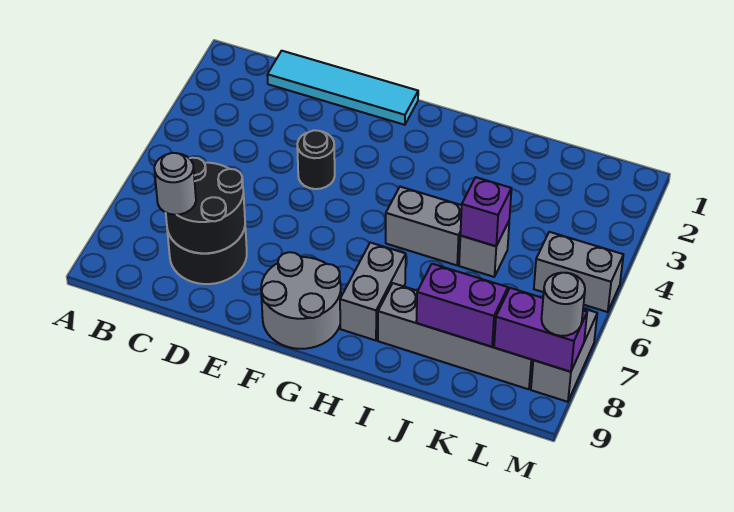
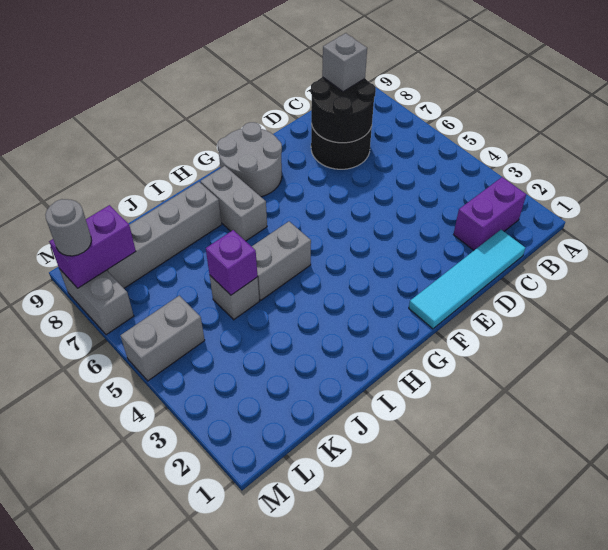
grey 1x1 round brick [154,153,196,215] -> grey 1x1 brick [322,33,367,92]
black 1x1 round brick [297,130,335,189] -> none
purple 1x2 brick [416,264,508,347] -> purple 1x2 brick moved to [454,177,526,250]

